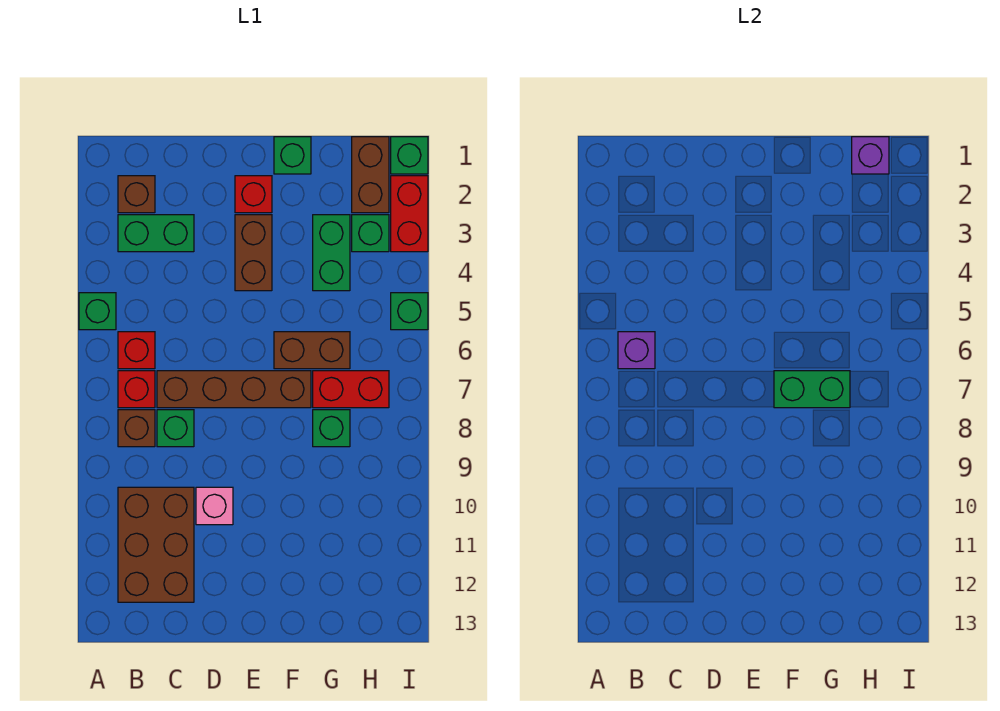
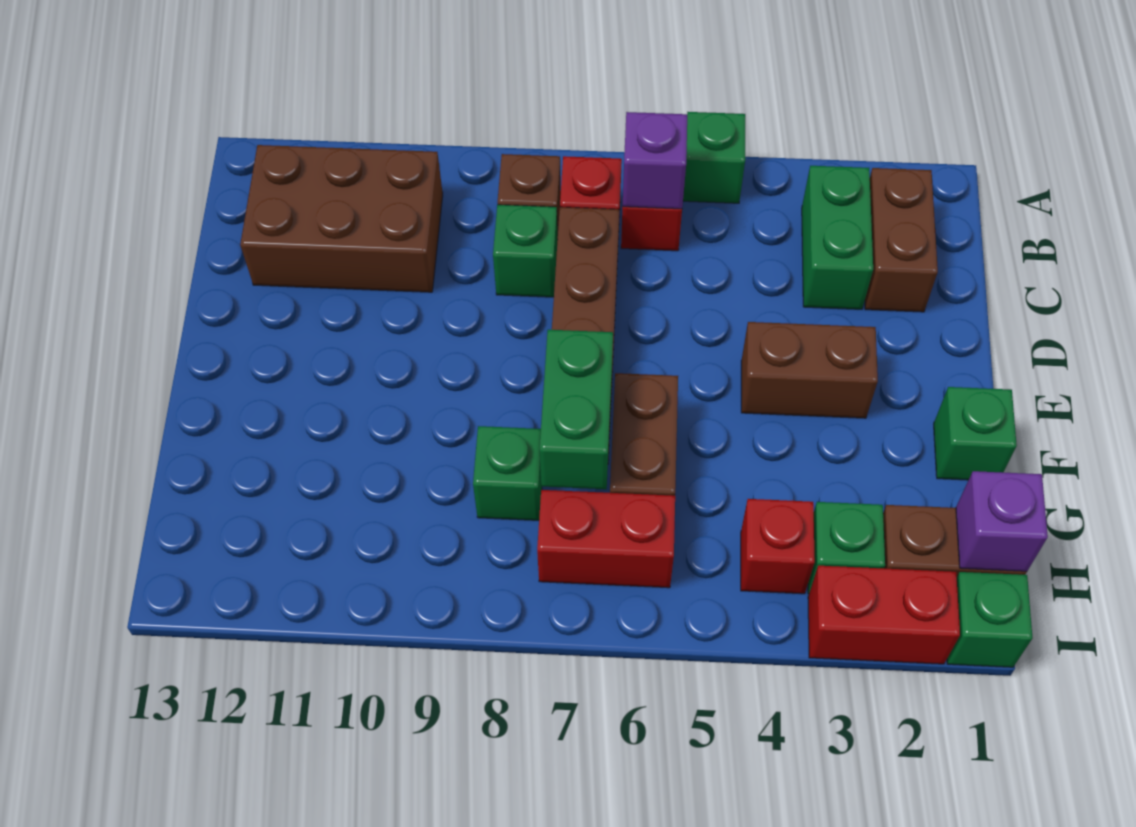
brown 1x1 brick [118,176,155,213] -> brown 1x2 brick [865,168,938,312]
pink 1x1 brick [196,487,233,525] -> none
red 1x1 brick [235,176,272,213] -> red 1x1 brick moved to [741,499,815,594]
green 1x2 brick [313,215,350,291] -> none
red 1x2 brick [313,371,389,408] -> red 1x2 brick turned to [537,490,675,588]
green 1x1 brick [391,293,428,330] -> none

